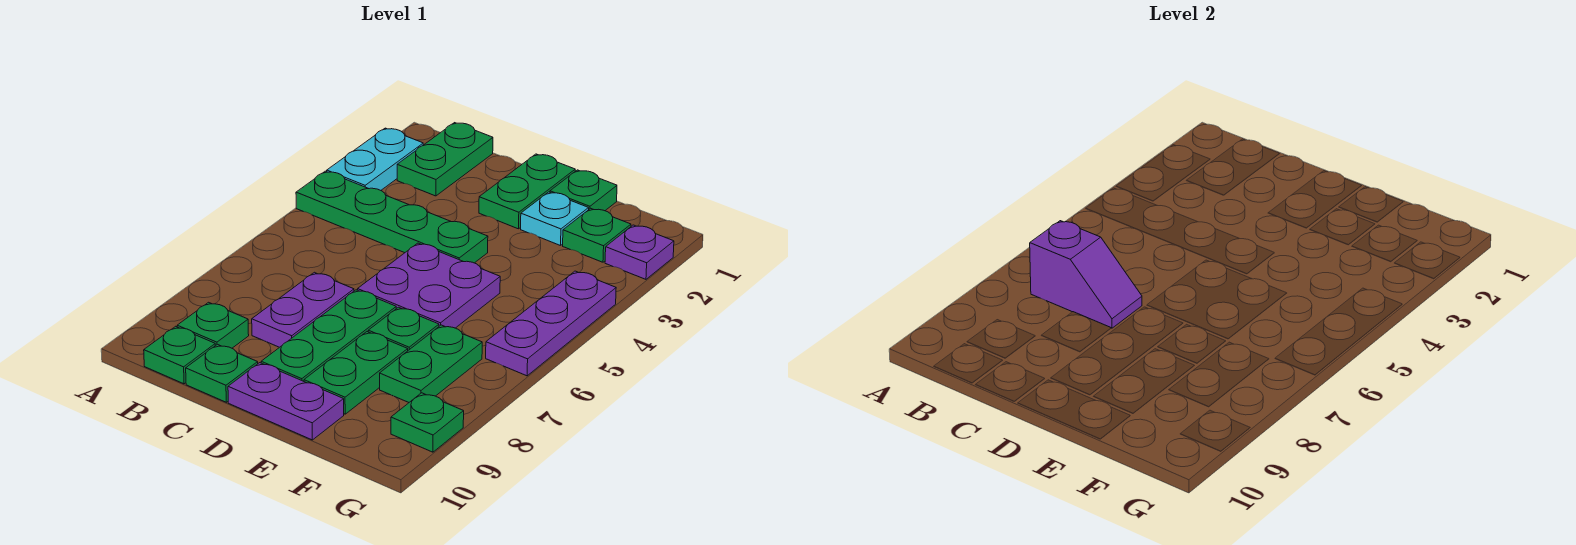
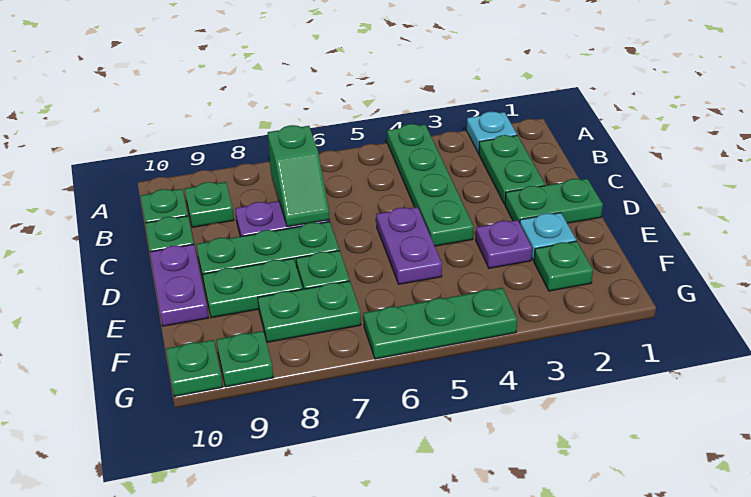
cyan 1x2 plate [327,128,423,190] -> cyan 1x1 plate [467,112,517,153]
green 1x2 plate [397,123,493,196] -> green 1x2 plate turned to [479,135,545,204]
purple 1x2 slope [1030,221,1142,328] -> green 1x2 slope [268,125,330,227]
purple 2x2 plate [358,243,500,328] -> purple 1x2 plate [376,207,442,284]
green 1x1 plate [550,170,617,211] -> green 1x1 plate moved to [166,340,223,396]
purple 1x1 plate [605,225,674,279] -> purple 1x1 plate moved to [476,220,532,268]
purple 1x3 plate [486,271,616,376] -> green 1x3 plate [363,288,517,359]

